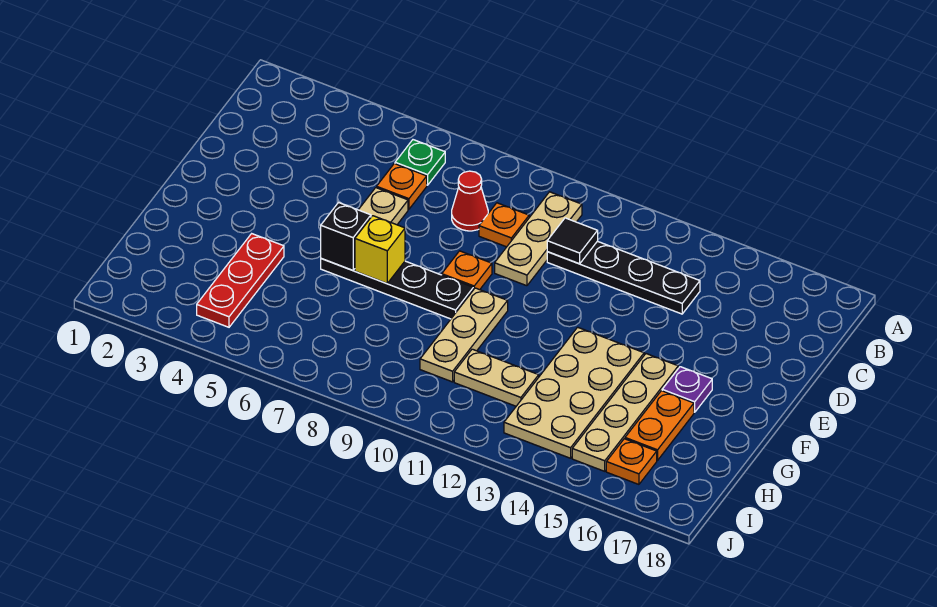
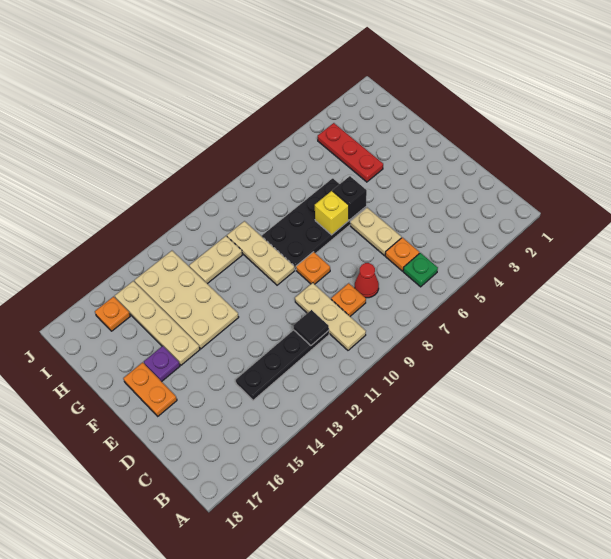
black 1x4 plate [321,259,473,319] -> black 2x4 plate [262,178,366,270]
orange 1x2 plate [625,391,694,460] -> orange 1x2 plate moved to [123,362,177,416]

